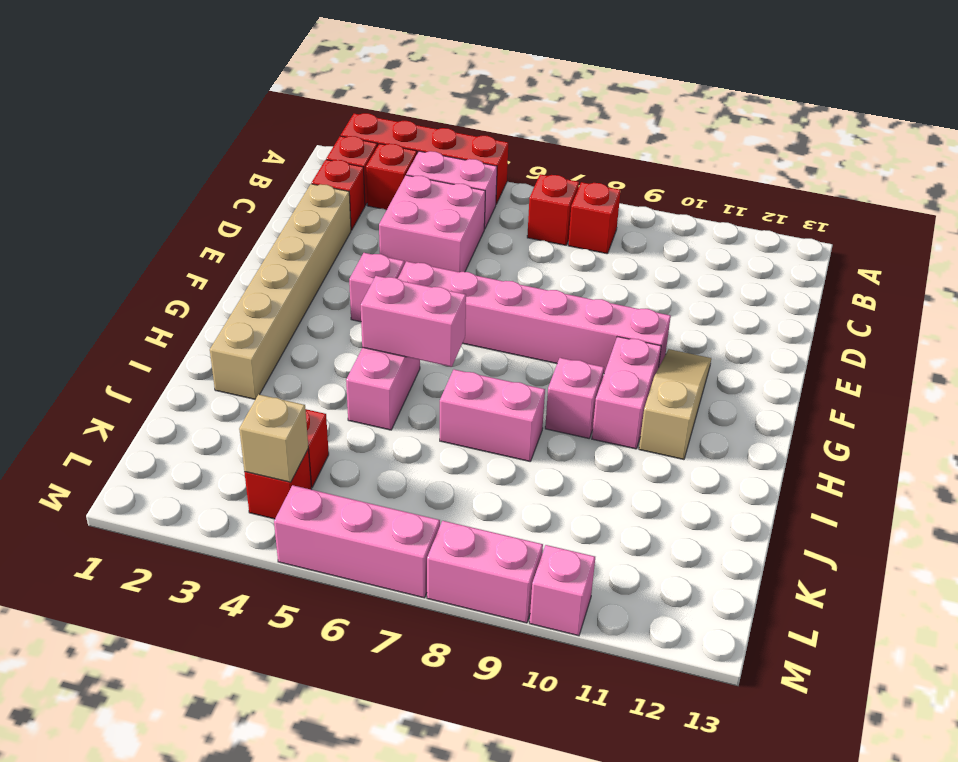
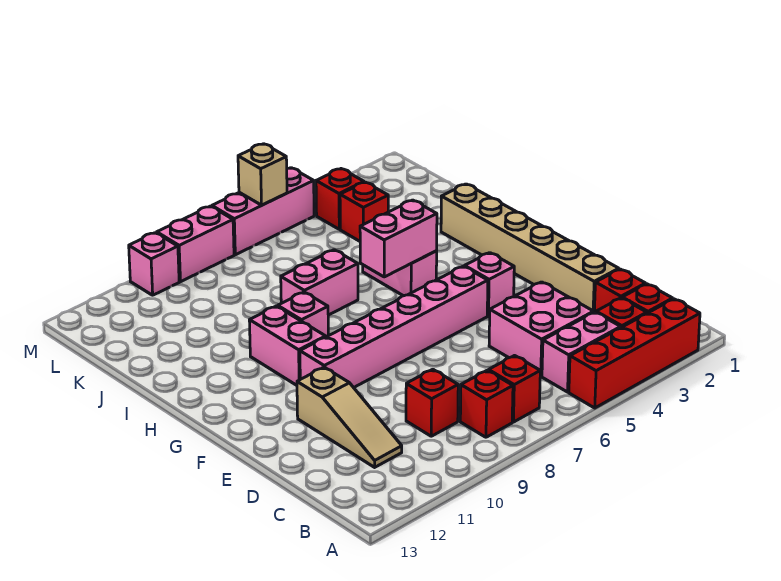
none -> red 1x1 brick [406,369,458,436]
tan 1x3 slope [639,349,711,460] -> tan 1x3 slope moved to [297,367,402,467]
tan 1x1 brick [239,394,308,482] -> tan 1x1 brick moved to [238,144,287,205]

